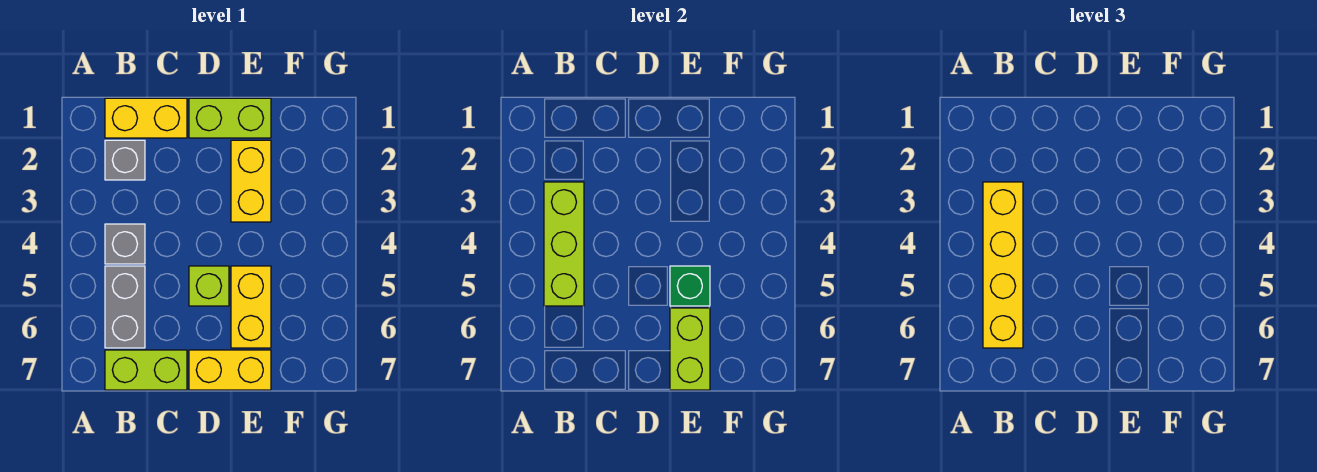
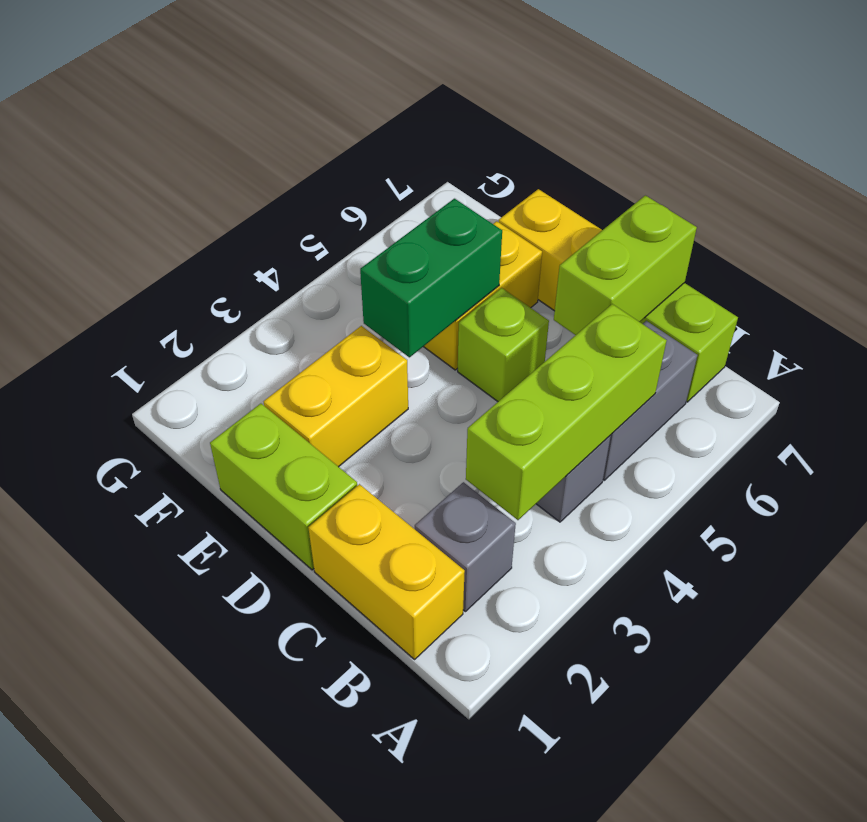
yellow 1x4 brick [983,182,1023,348] -> none
green 1x1 brick [670,266,710,306] -> green 1x2 brick [360,199,502,357]
lime 1x2 brick [670,308,710,390] -> lime 1x2 brick moved to [554,195,697,335]

